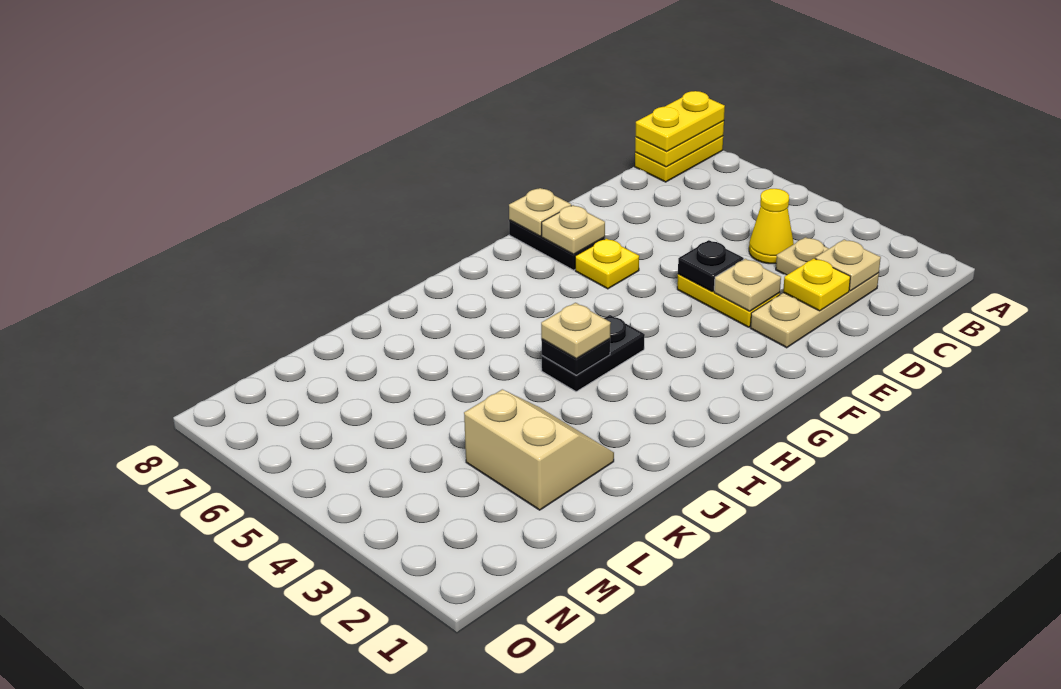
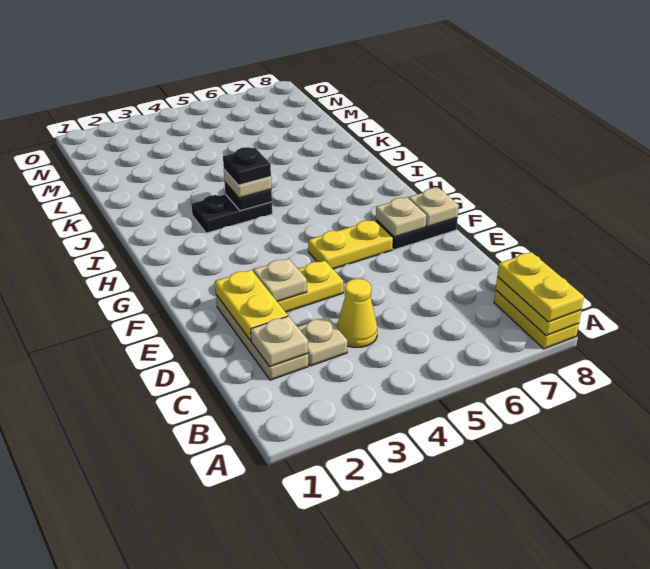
yellow 1x1 plate [783,258,850,311] -> yellow 1x2 plate [215,270,288,341]
black 1x1 plate [678,240,744,292] -> black 1x1 plate moved to [223,147,271,185]
yellow 1x1 plate [575,238,639,289] -> yellow 1x2 plate [308,220,393,269]
black 1x2 plate [542,315,645,391] -> black 1x2 plate turned to [191,194,272,233]
tan 2x2 slope [464,389,614,510] -> none

